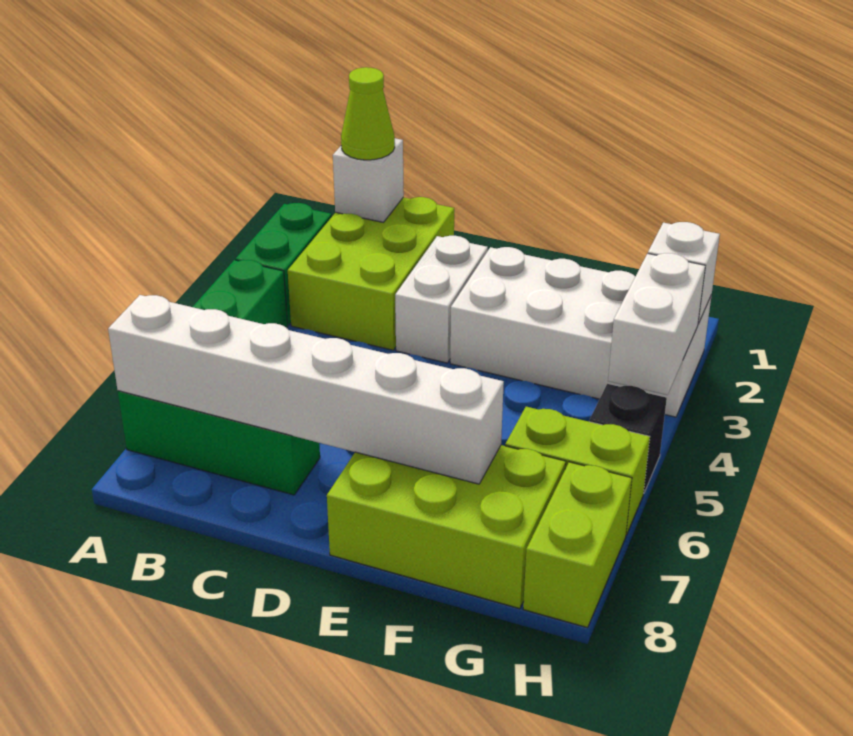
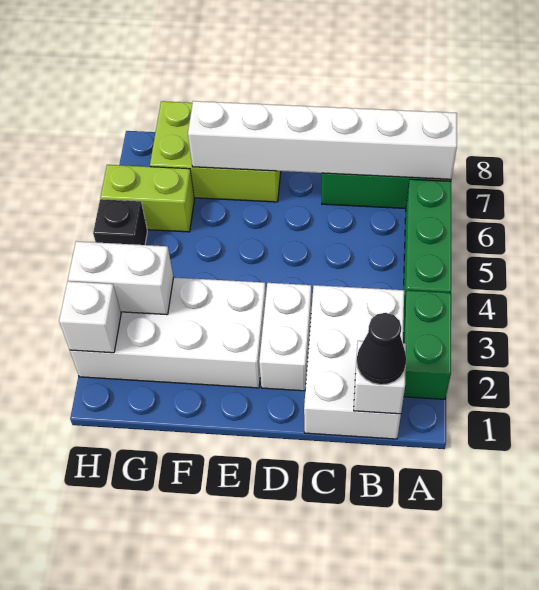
lime 2x3 brick [288,197,454,350] -> white 2x3 brick [304,285,404,439]
lime 1x1 cone [341,67,395,160] -> black 1x1 cone [357,313,406,385]
white 1x2 brick [608,253,705,395] -> white 1x2 brick turned to [68,241,173,315]
lime 1x2 brick [523,462,632,628] -> none

